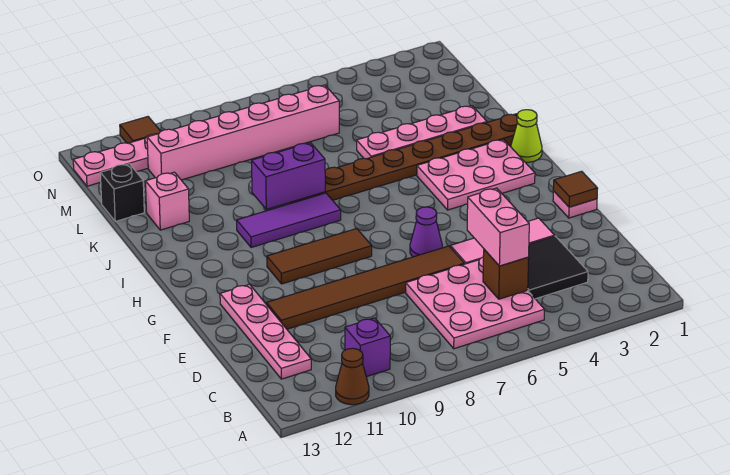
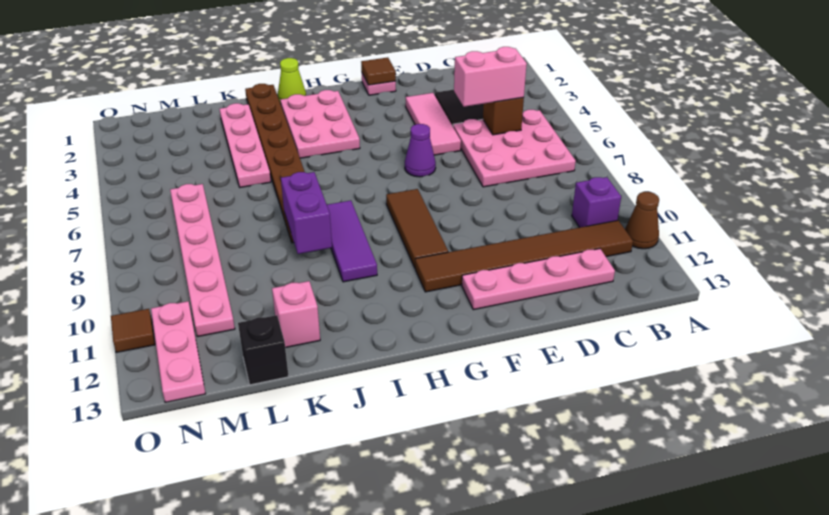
brown 1x6 tile [267,246,464,329] -> brown 1x6 tile turned to [415,220,633,292]
pink 1x6 brick [147,85,339,180] -> pink 1x6 plate [170,184,235,337]

